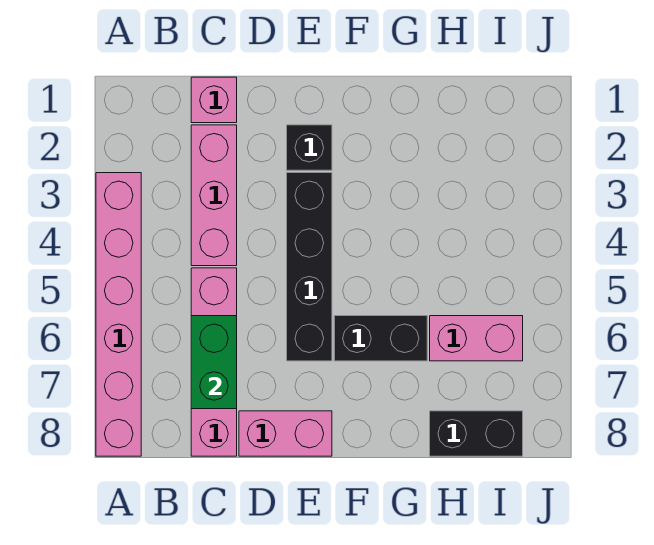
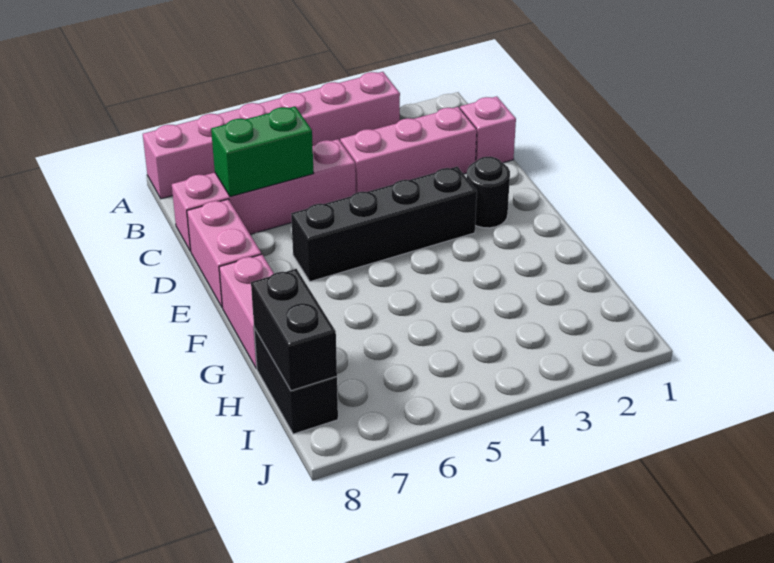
black 1x1 brick [287,125,332,170] -> black 1x1 round brick [467,157,510,228]
black 1x2 brick [334,316,427,361] -> black 1x2 brick moved to [251,269,337,391]
pink 1x2 brick [430,316,523,361] -> pink 1x2 brick moved to [219,254,274,368]

